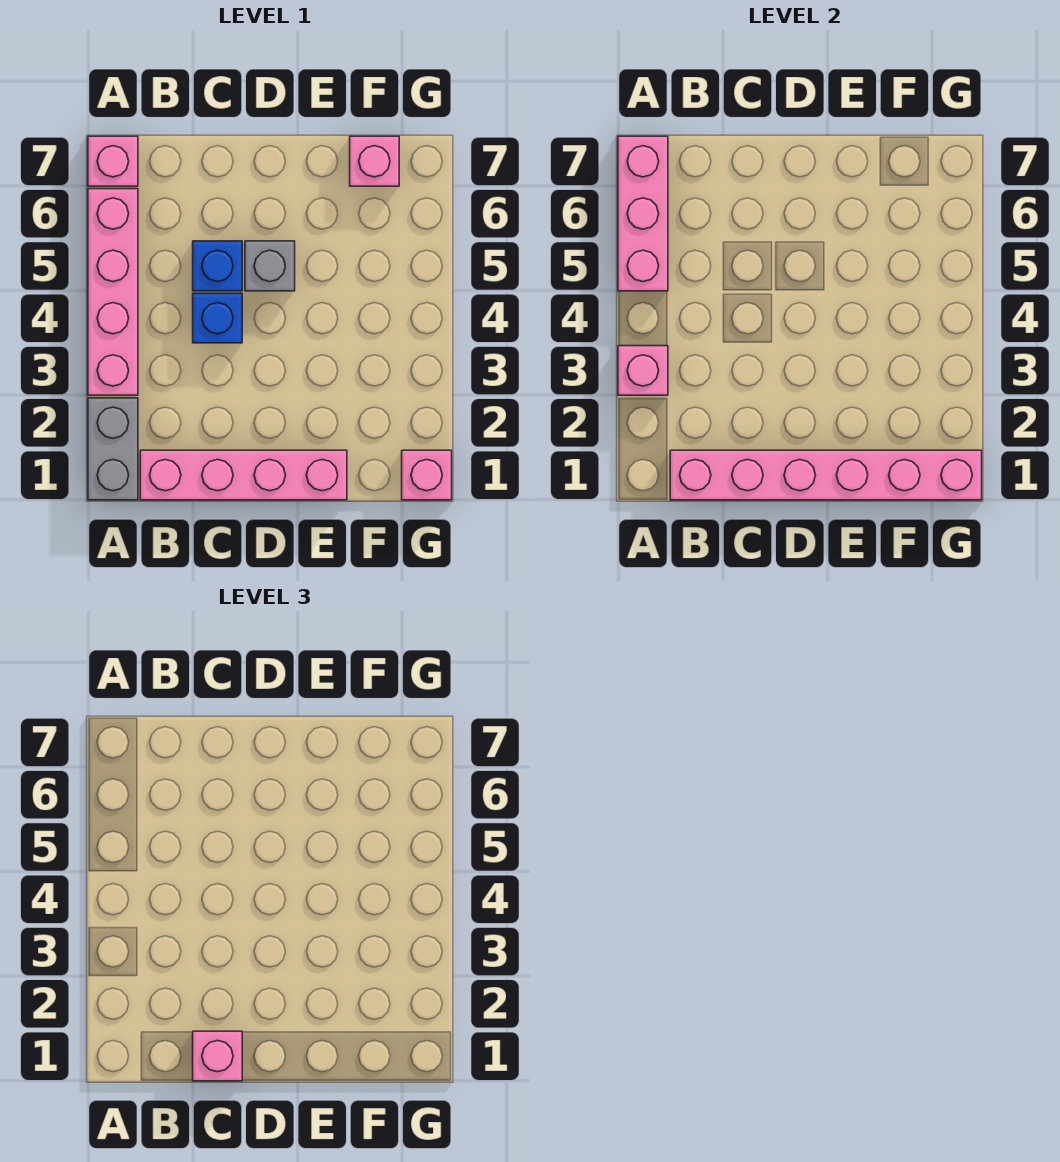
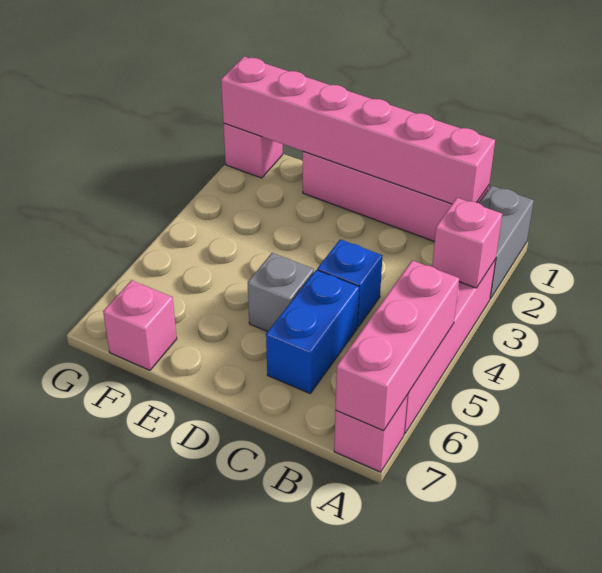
pink 1x1 brick [193,1031,242,1081] -> none
blue 1x1 brick [193,241,242,291] -> blue 1x2 brick [266,270,359,393]

